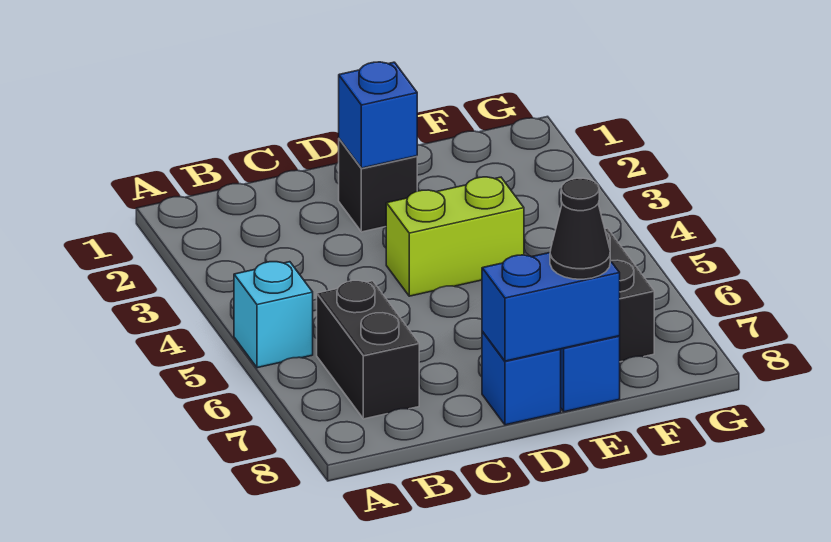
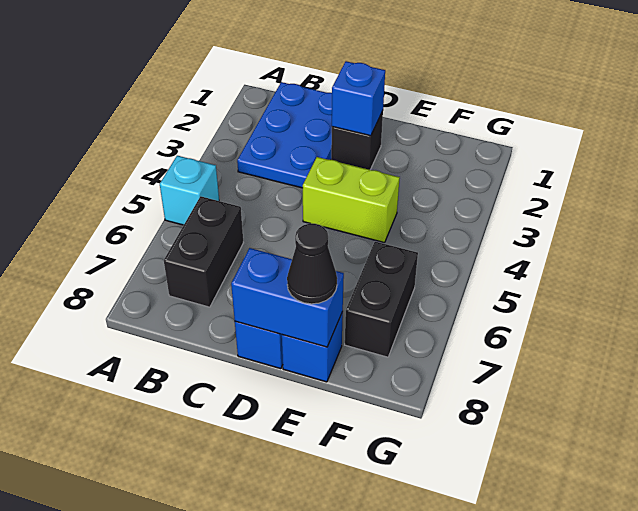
none -> blue 2x3 plate [237,82,332,188]

